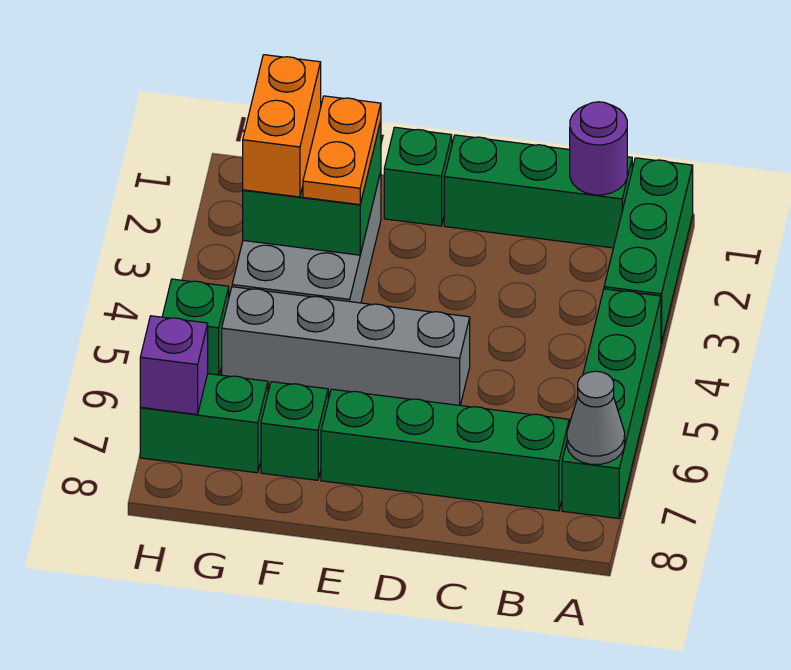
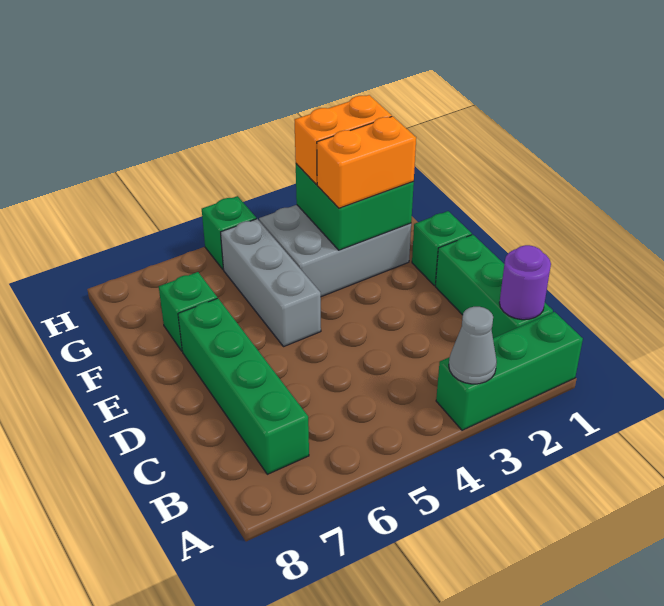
green 1x4 brick [562,289,661,518] -> none
grey 1x1 cone [567,371,625,464] -> grey 1x1 cone moved to [449,307,497,384]
grey 1x4 brick [222,287,470,405] -> grey 1x3 brick [221,219,321,347]
orange 1x2 plate [303,96,381,205] -> orange 1x2 brick [317,116,416,208]
green 1x2 brick [140,374,268,473] -> none
purple 1x1 brick [140,316,208,414] -> none

